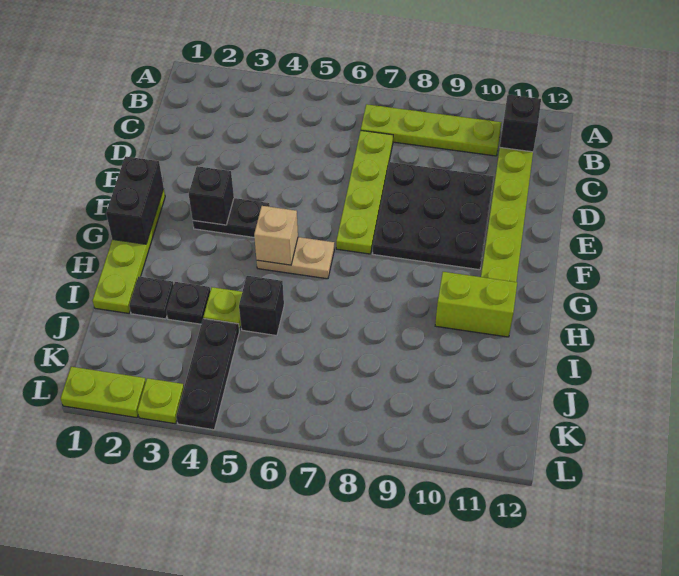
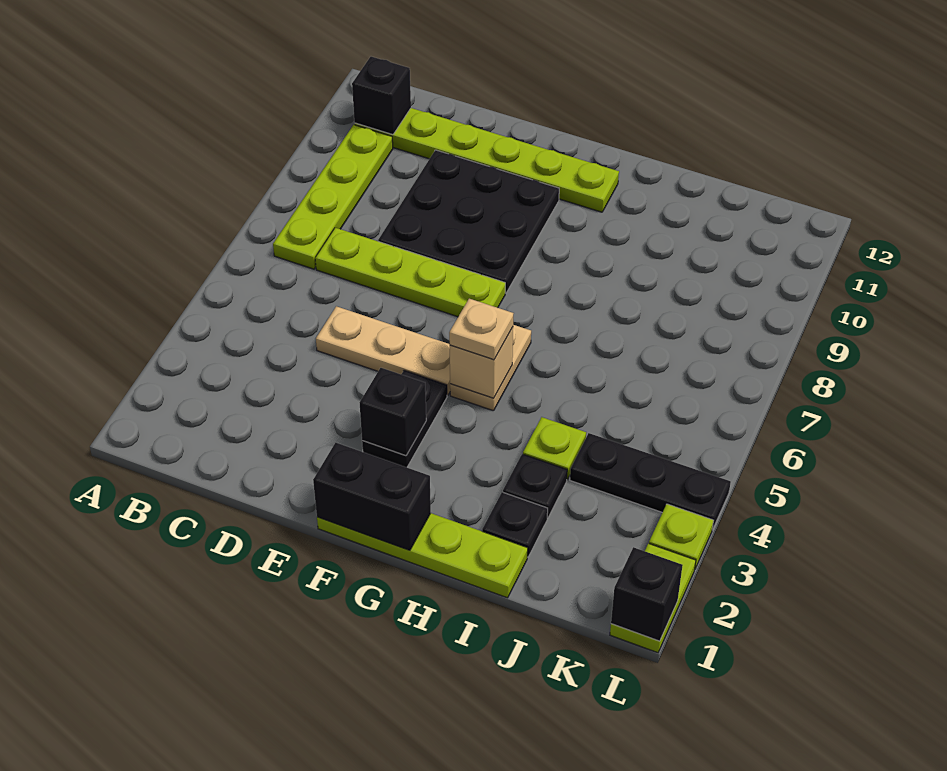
none -> tan 1x3 plate [316,306,450,395]
none -> tan 1x1 plate [449,299,513,360]
lime 1x2 brick [435,272,517,337] -> none
black 1x1 brick [239,276,284,336] -> black 1x1 brick moved to [611,547,683,641]

